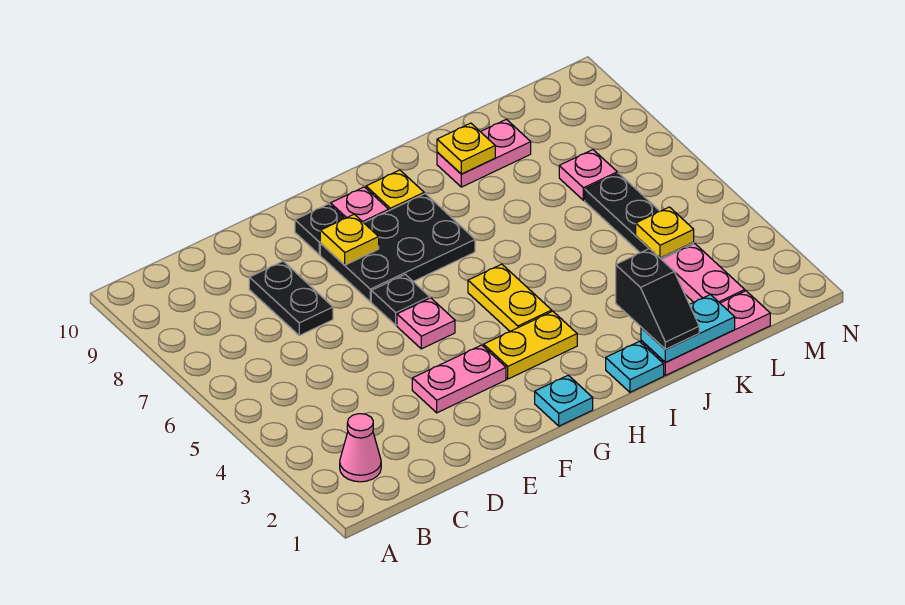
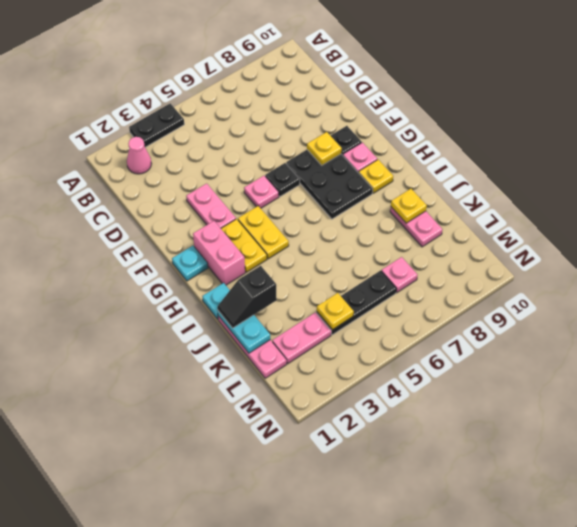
black 1x2 plate [249,261,333,335] -> black 1x2 plate moved to [129,103,184,147]
none -> pink 1x2 brick [193,221,245,285]
yellow 1x2 plate [468,264,552,331] -> yellow 1x2 plate turned to [238,206,289,259]

